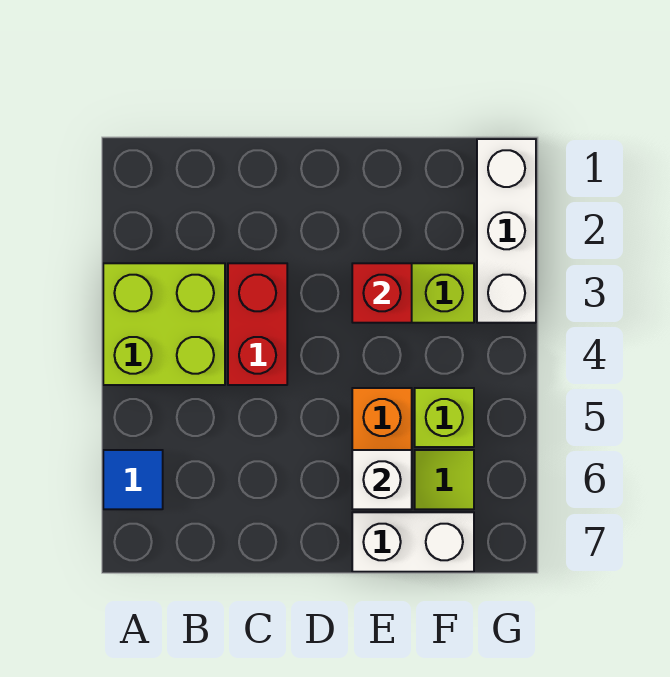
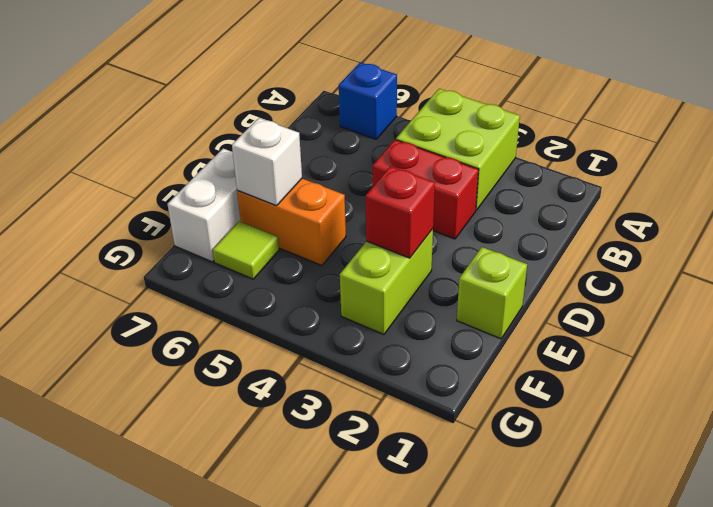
blue 1x1 tile [103,450,163,509] -> blue 1x1 brick [339,62,397,139]
lime 1x1 brick [415,388,474,447] -> lime 1x1 brick moved to [457,247,527,339]
white 1x3 brick [477,139,536,323] -> none

